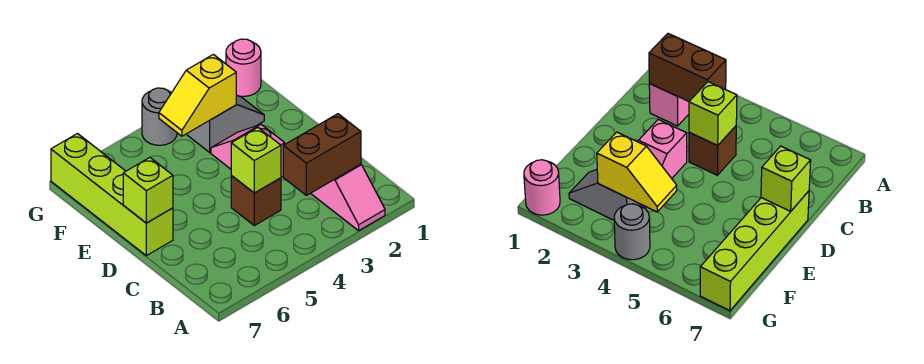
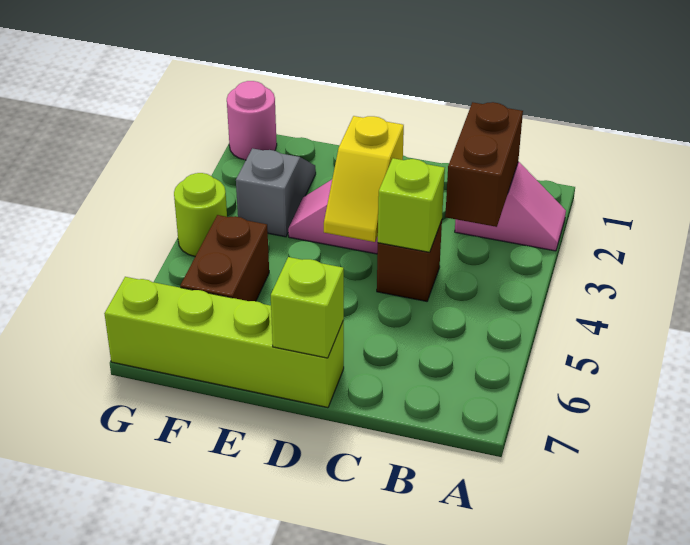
yellow 1x2 slope [159,54,236,136] -> yellow 1x2 slope moved to [324,116,404,242]
none -> brown 1x2 brick [180,215,269,301]
grey 1x1 round brick [142,88,177,145] -> lime 1x1 round brick [174,173,227,256]

